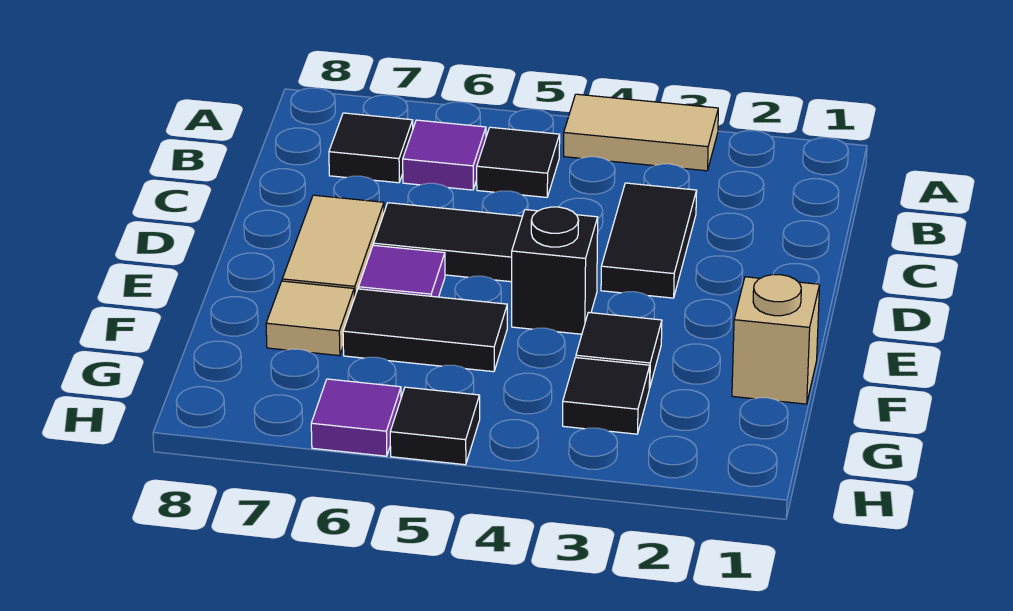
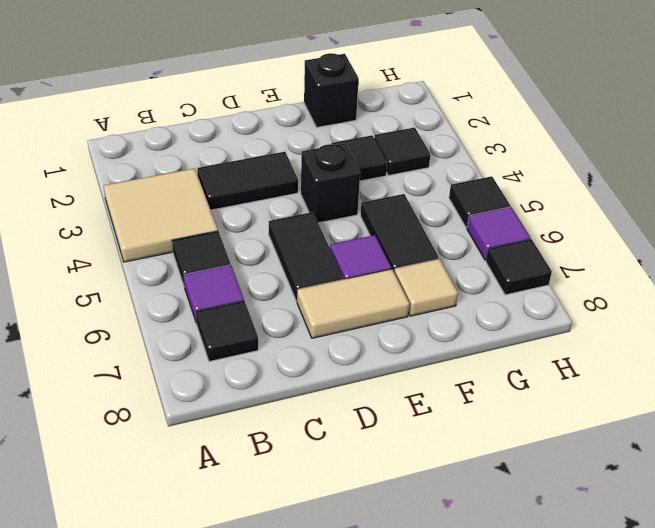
tan 1x2 tile [564,94,718,171] -> tan 2x2 tile [104,168,218,262]
tan 1x1 brick [732,275,820,404] -> black 1x1 brick [304,53,359,127]
none -> black 1x1 tile [486,239,552,295]

